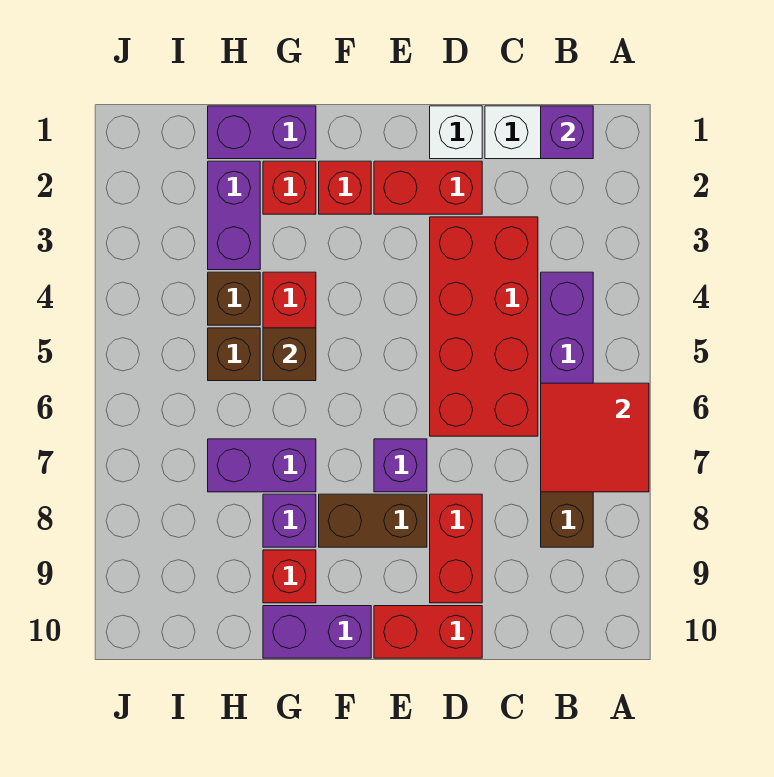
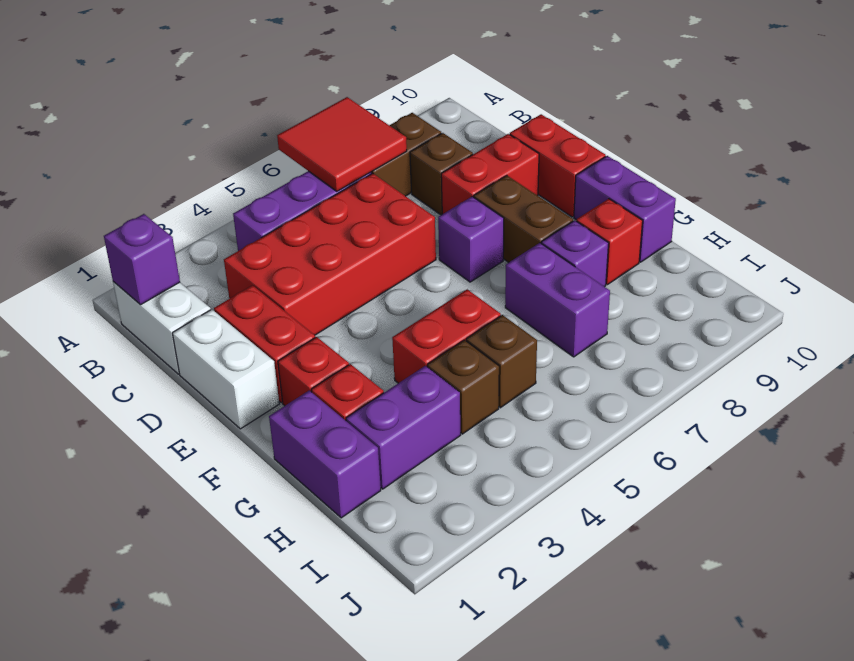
white 1x1 brick [430,106,482,159] -> white 1x2 brick [172,309,279,429]
brown 1x1 brick [263,328,316,381] -> brown 1x1 brick moved to [410,133,473,215]

